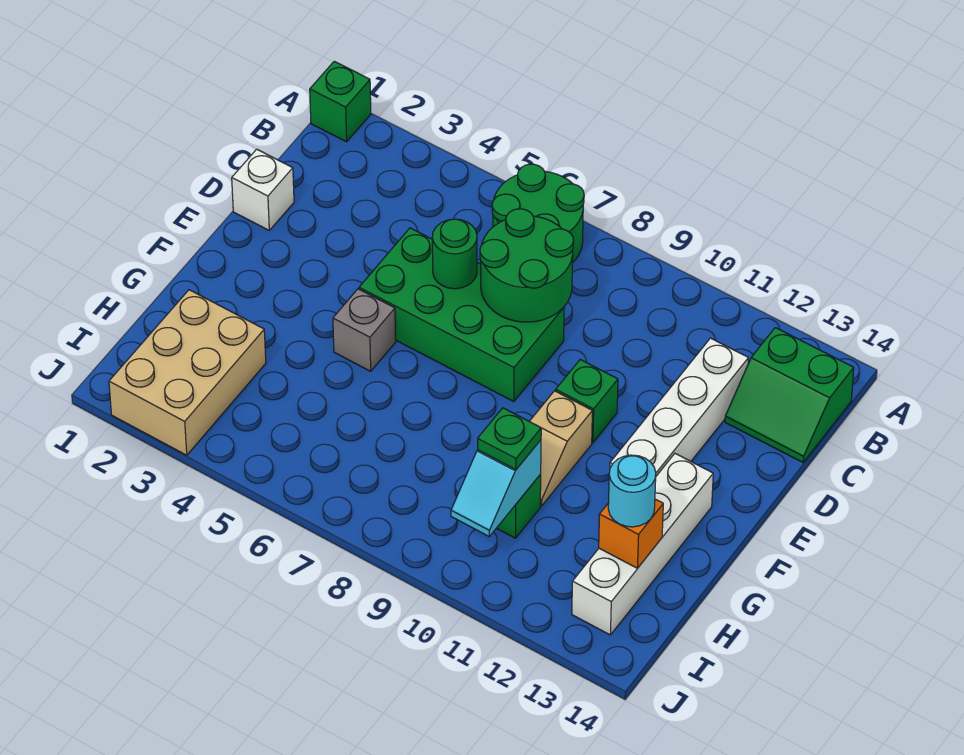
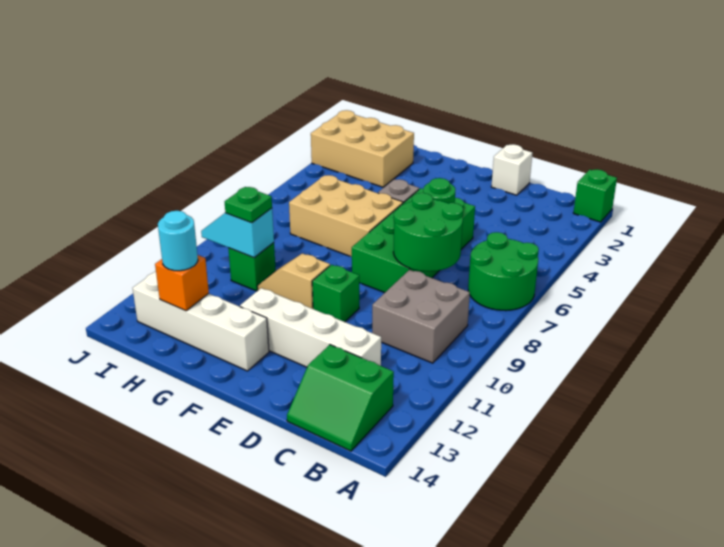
none -> grey 2x2 brick [372,270,470,363]
green 2x2 slope [725,328,854,462] -> green 2x2 slope turned to [287,345,394,451]
none -> tan 2x3 brick [289,175,403,257]

